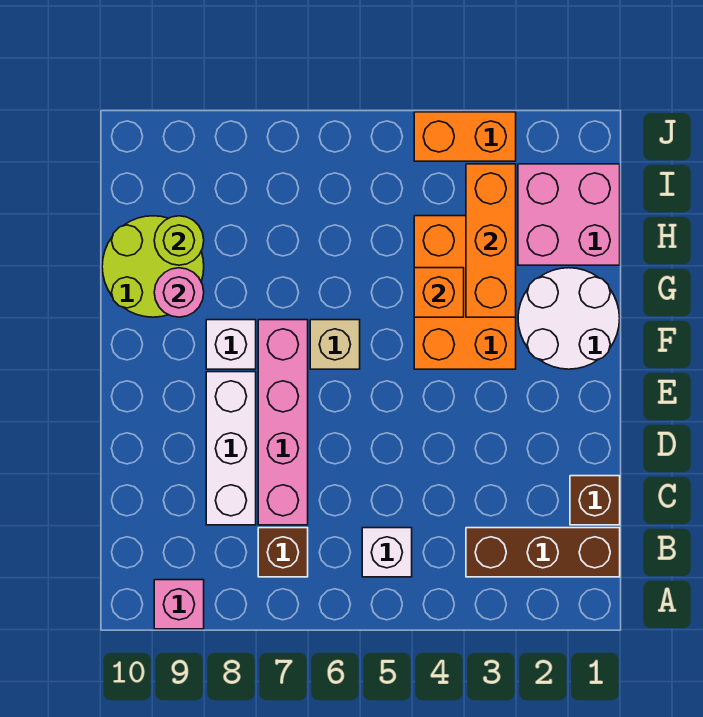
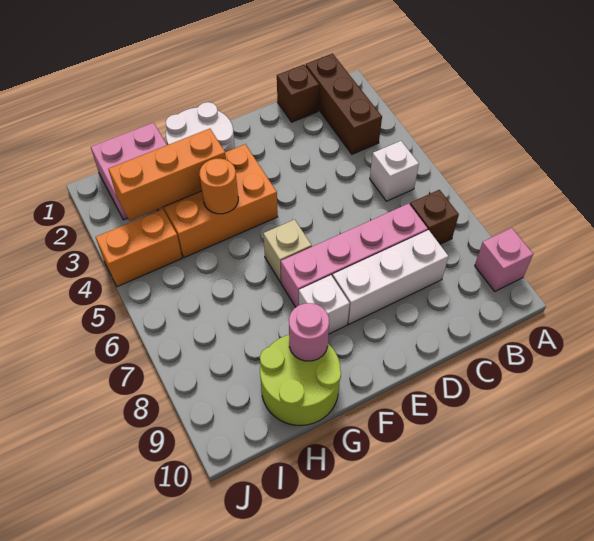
orange 1x1 brick [414,268,464,317] -> orange 1x1 round brick [199,158,238,214]
lime 1x1 round brick [154,216,204,265] -> none
orange 1x2 brick [414,112,516,161] -> orange 1x2 brick turned to [96,209,182,287]

